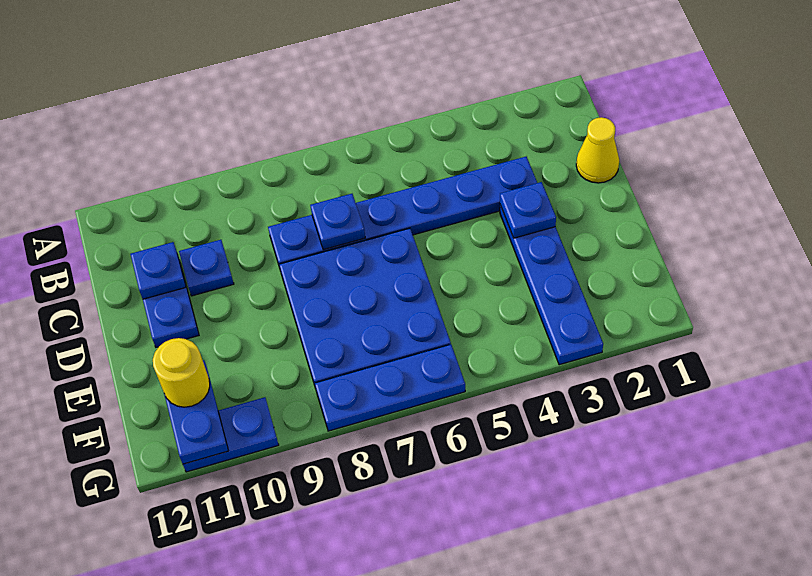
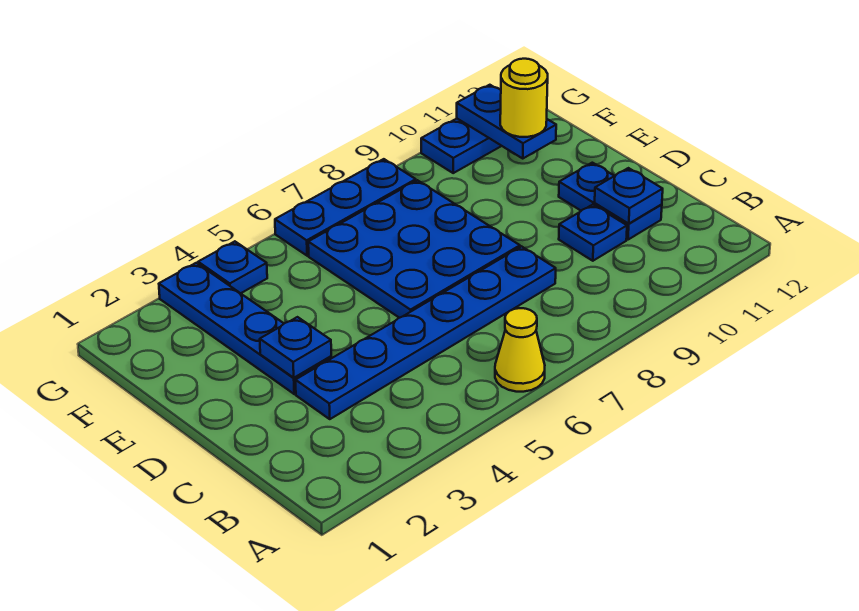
yellow 1x1 cone [576,117,619,183] -> yellow 1x1 cone moved to [495,308,545,392]
blue 1x1 plate [310,194,365,250] -> blue 1x1 plate moved to [198,241,267,293]

